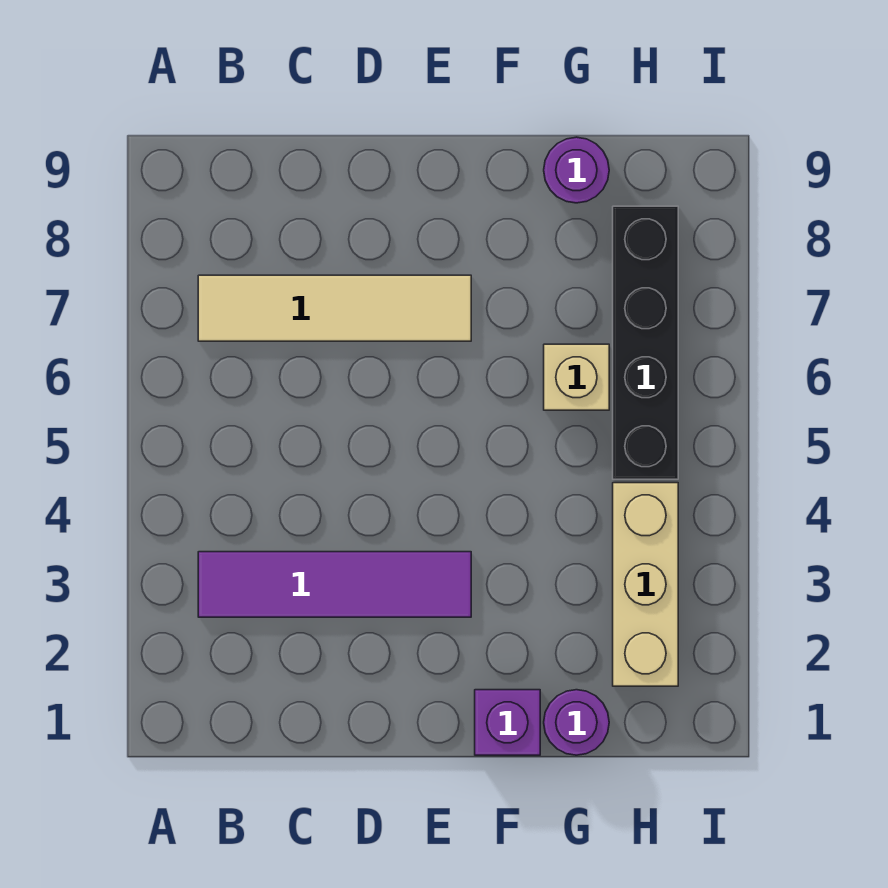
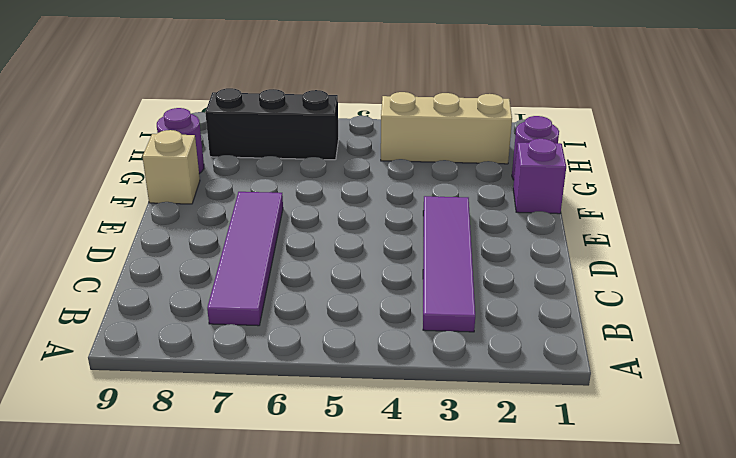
tan 1x4 tile [198,275,471,341] -> purple 1x4 tile [207,192,283,326]
tan 1x1 brick [544,344,609,410] -> tan 1x1 brick moved to [142,130,200,204]
black 1x4 brick [613,206,678,479] -> black 1x3 brick [205,88,339,160]

